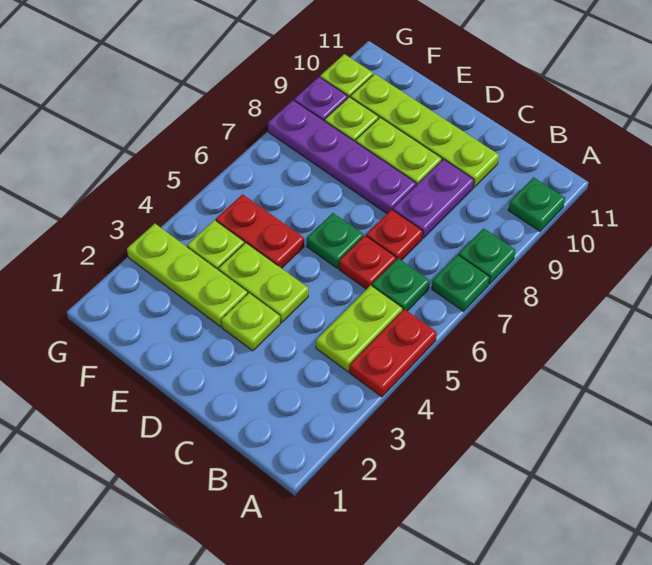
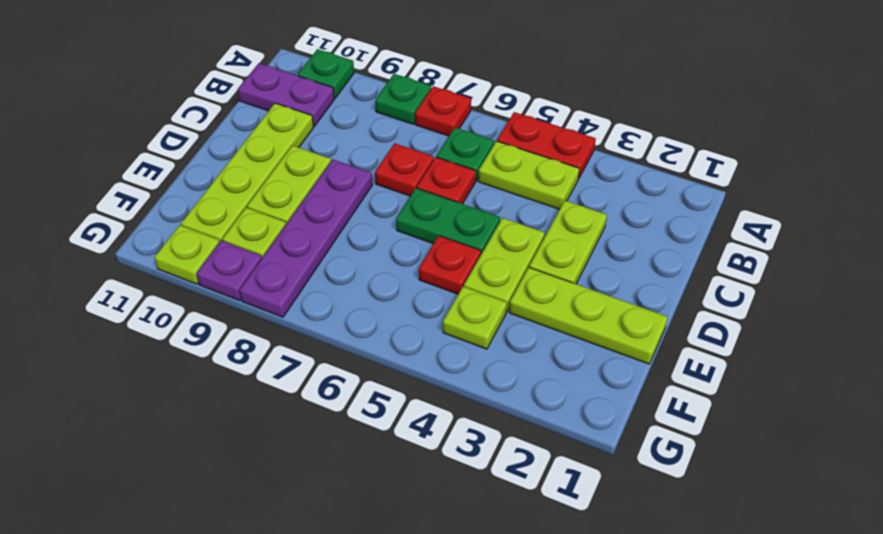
green 1x1 plate [432,255,490,311] -> red 1x1 plate [415,86,471,136]
purple 1x2 plate [393,159,474,238] -> purple 1x2 plate moved to [238,63,334,126]
lime 1x1 plate [221,293,280,351] -> lime 1x2 plate [529,201,607,284]
green 1x1 plate [307,213,364,268] -> green 1x2 plate [396,188,500,254]
lime 1x3 plate [127,224,248,326] -> lime 1x3 plate turned to [509,267,668,364]
red 1x2 plate [216,194,304,268] -> red 1x1 plate [419,236,481,294]

